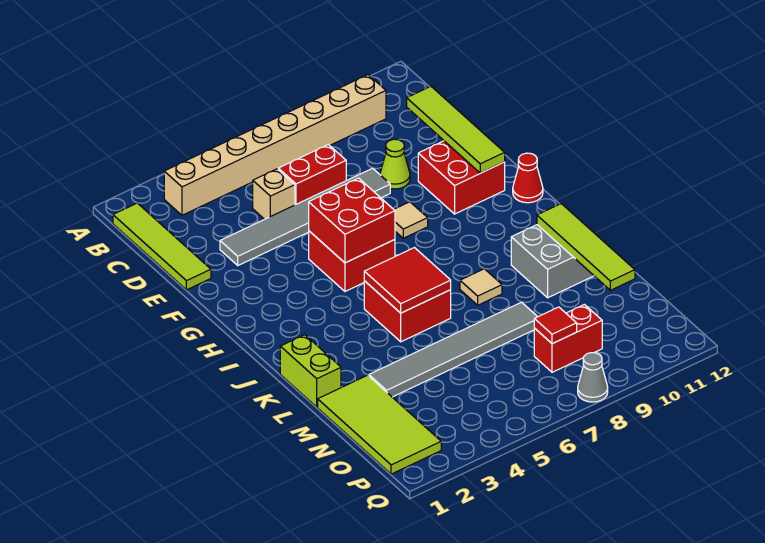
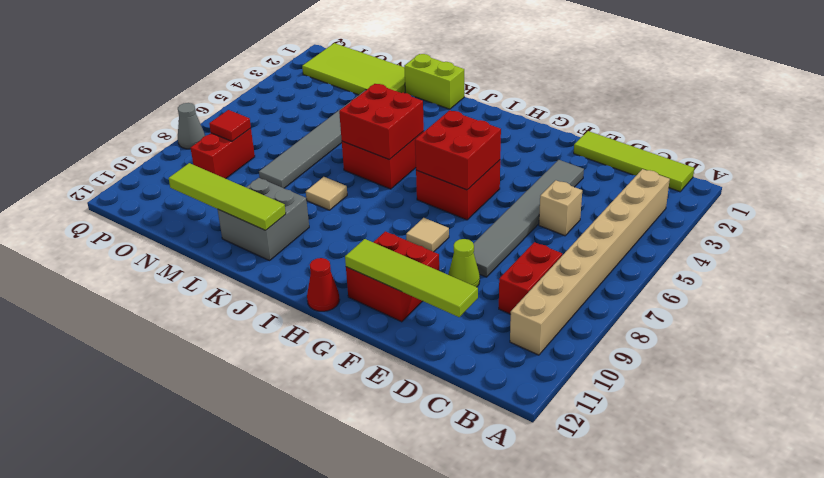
red 1x2 brick [278,145,346,205] -> red 1x2 brick moved to [499,242,562,314]
red 2x2 tile [364,248,451,313] -> red 2x2 brick [339,84,424,160]

